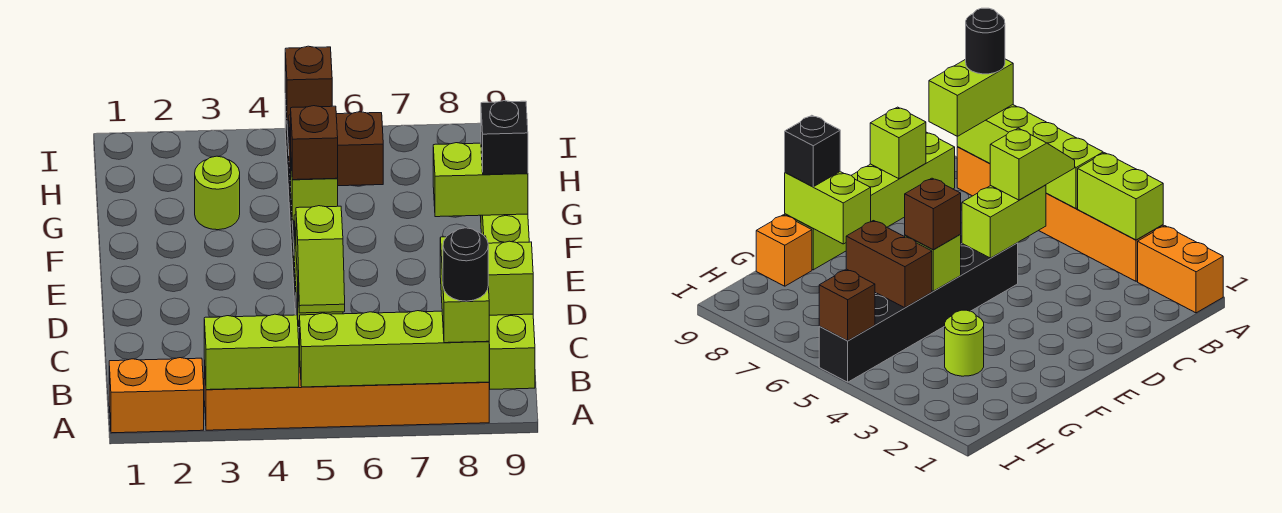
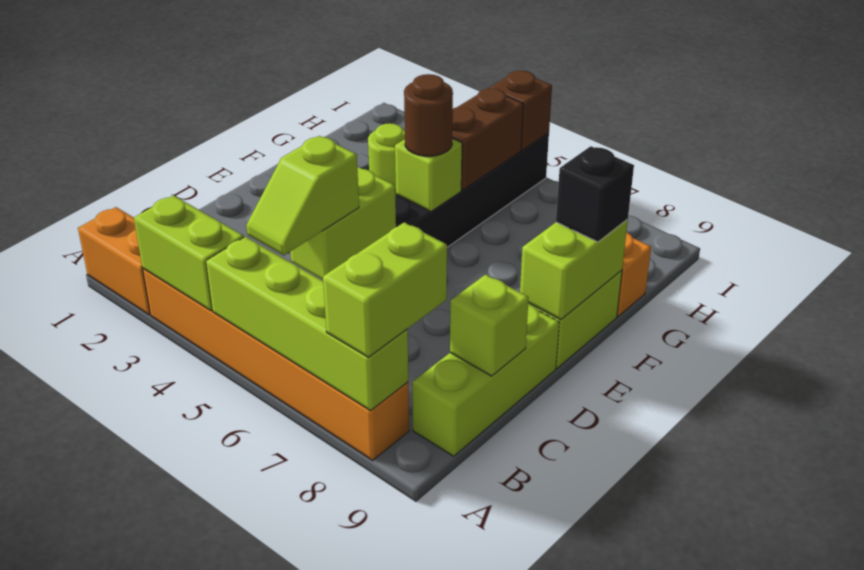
black 1x1 round brick [443,228,488,301] -> none
brown 1x1 brick [291,106,338,180] -> brown 1x1 round brick [404,74,453,156]
lime 1x2 brick [433,143,528,217] -> lime 1x2 brick turned to [520,219,628,320]
brown 1x2 brick [289,112,383,186] -> brown 1x2 brick turned to [452,88,523,190]

